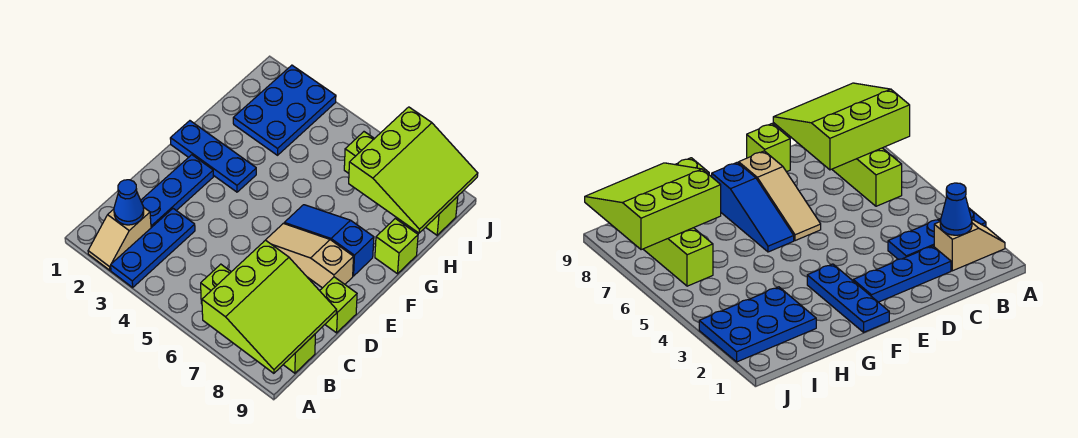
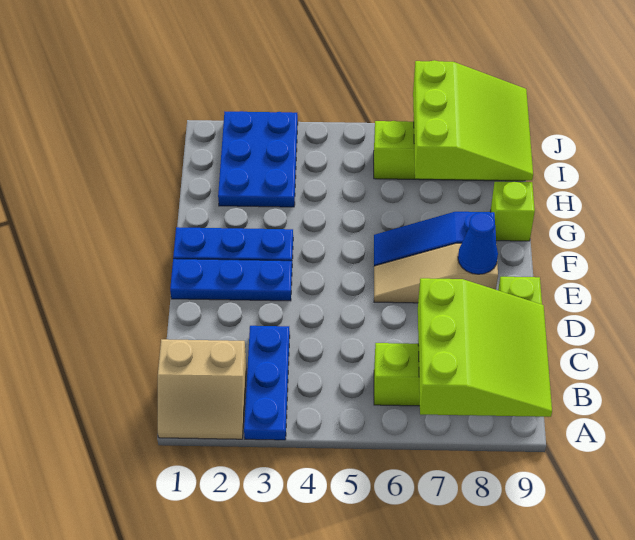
tan 1x2 slope [88,207,151,270] -> tan 2x2 slope [158,339,246,439]
blue 1x1 cone [114,180,144,225] -> blue 1x1 cone moved to [458,212,498,274]
blue 1x3 plate [141,155,213,228] -> blue 1x3 plate turned to [170,259,292,301]

